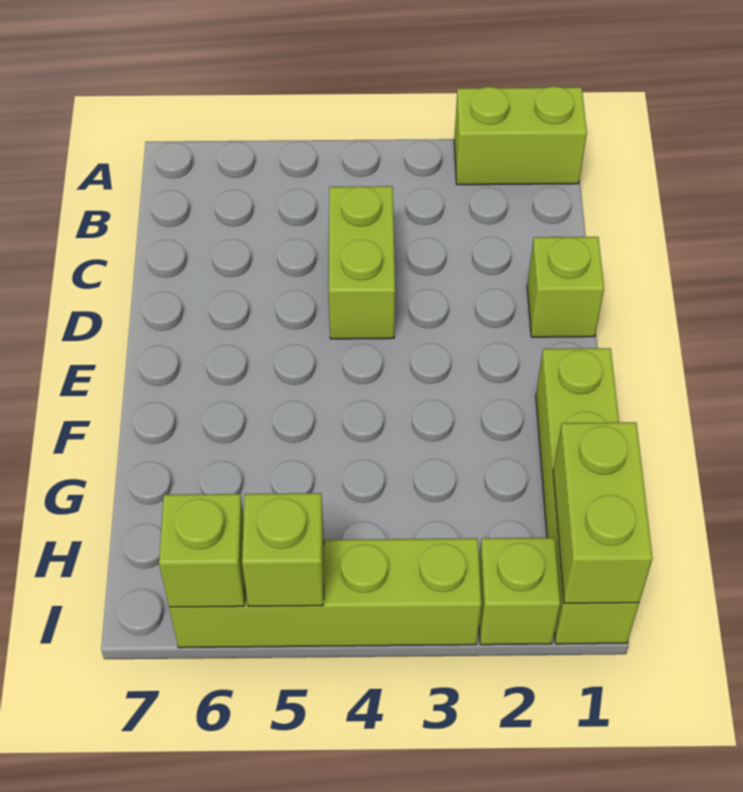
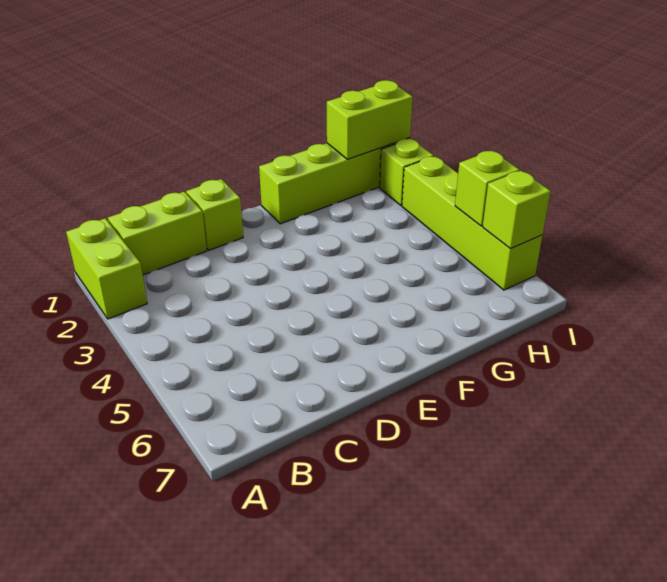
lime 1x2 brick [329,186,395,339] -> lime 1x2 brick moved to [108,192,207,275]

